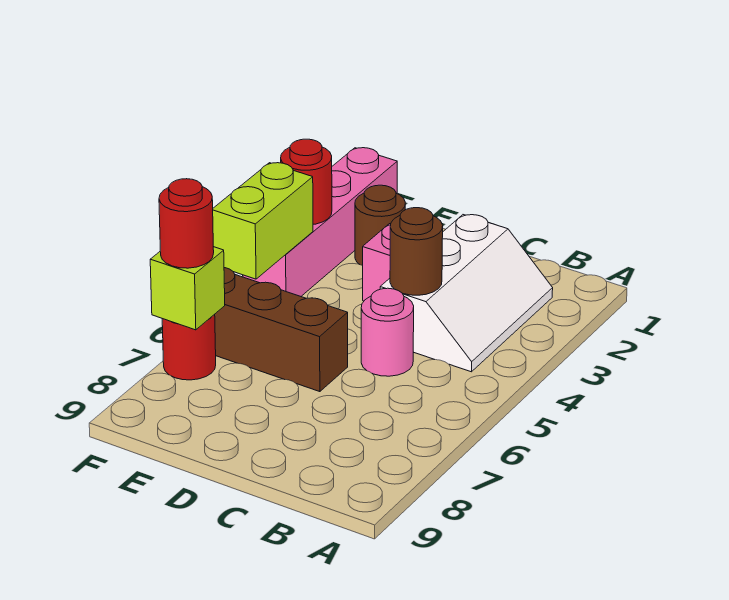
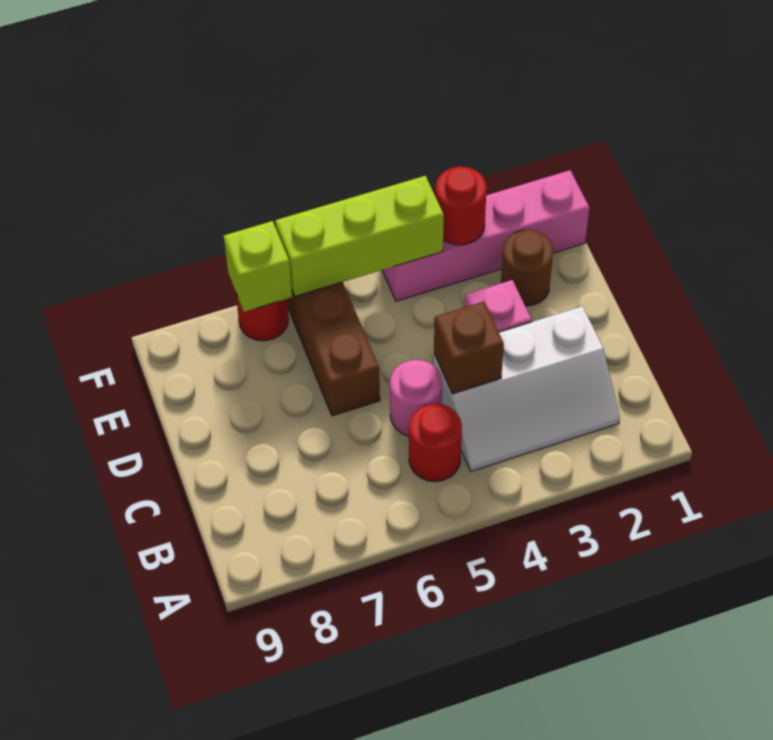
brown 1x1 round brick [390,208,443,295] -> brown 1x1 brick [434,301,504,394]
lime 1x2 brick [213,163,313,279] -> lime 1x3 brick [275,176,444,296]
red 1x1 round brick [159,179,214,268] -> red 1x1 round brick moved to [409,404,462,482]

